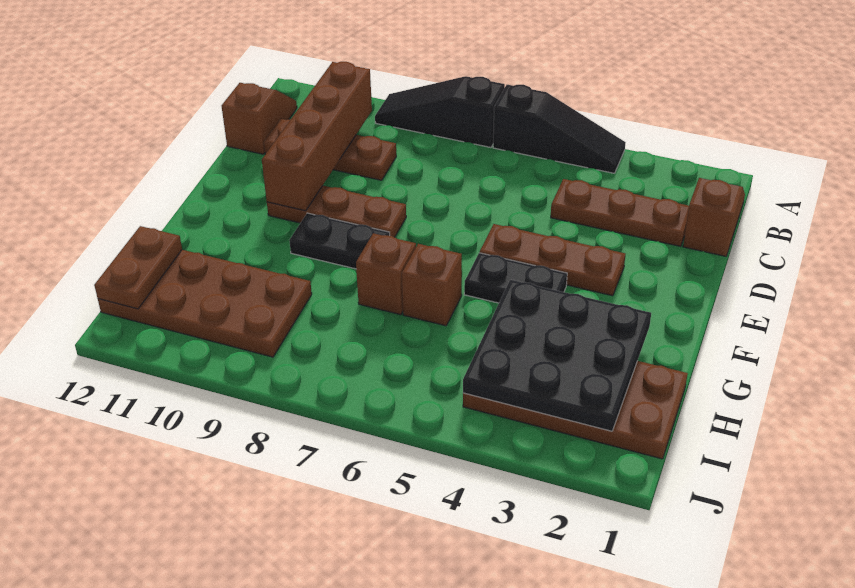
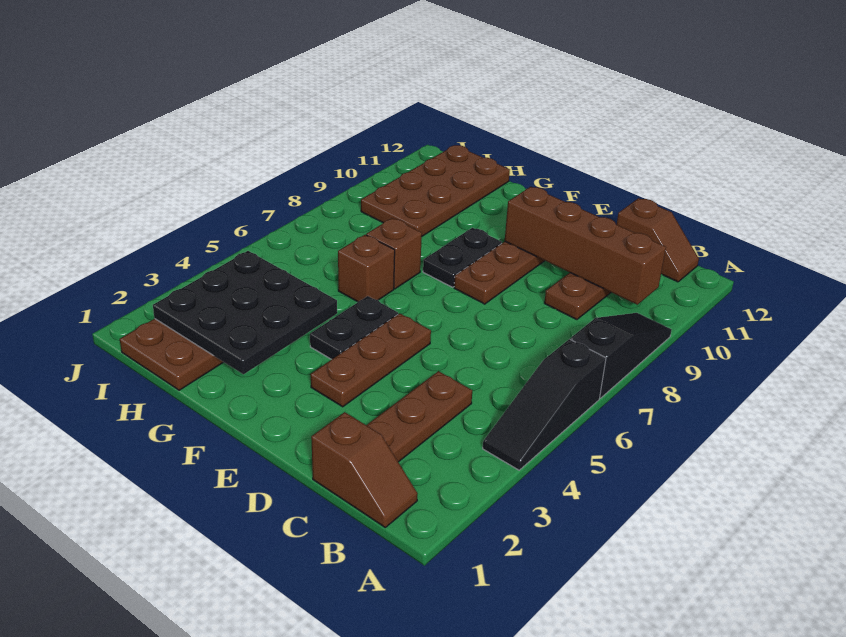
brown 1x2 plate [94,226,182,309] -> none

